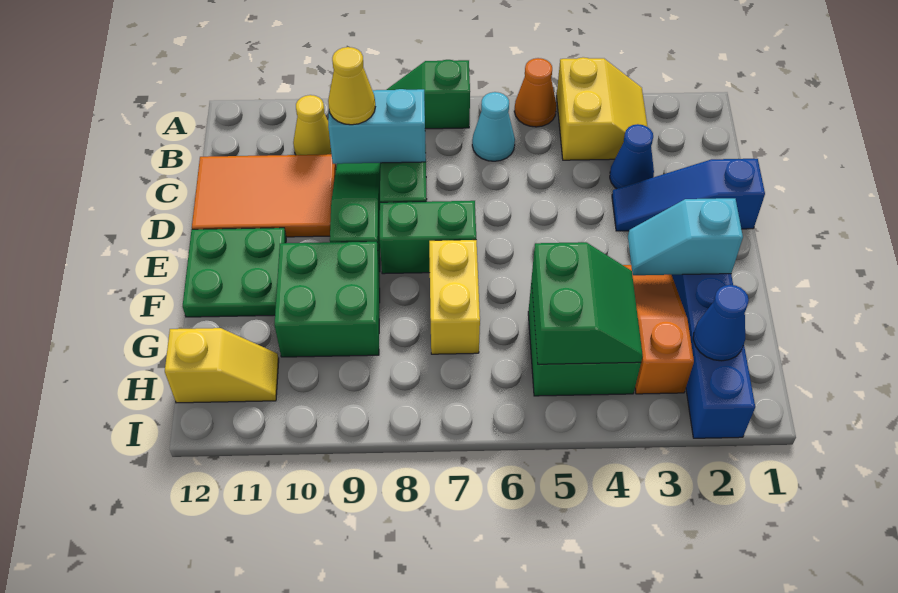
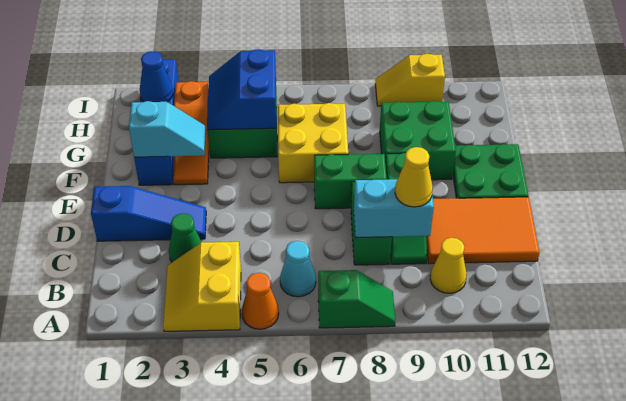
blue 1x1 cone [610,124,654,189] -> green 1x1 cone [169,213,201,262]
yellow 1x2 brick [429,240,480,354] -> yellow 2x2 brick [278,103,348,183]
green 2x2 slope [532,242,643,364] -> blue 2x2 slope [207,49,276,130]
yellow 1x2 slope [165,328,279,403] -> yellow 1x2 slope moved to [375,54,445,106]

